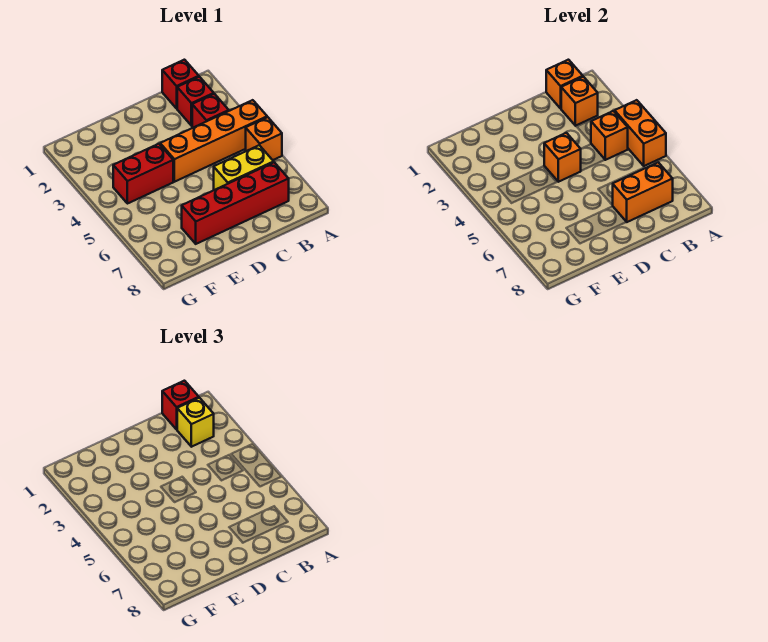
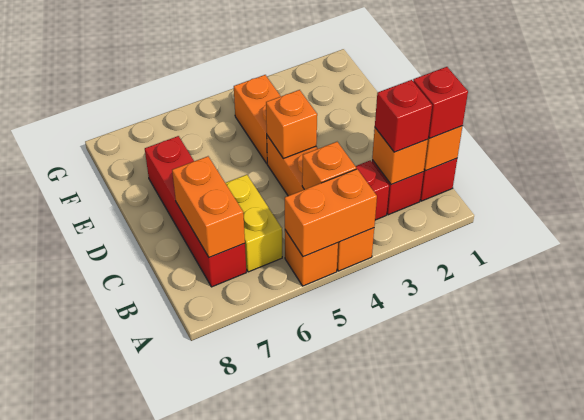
yellow 1x1 brick [177,398,214,447] -> red 1x1 brick [375,80,432,152]
red 1x2 brick [113,144,173,204] -> orange 1x2 brick [234,75,281,163]

